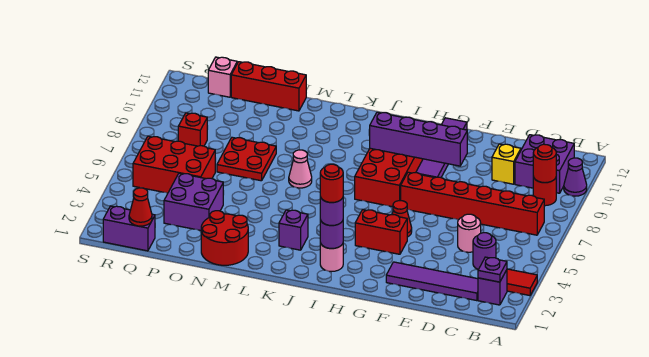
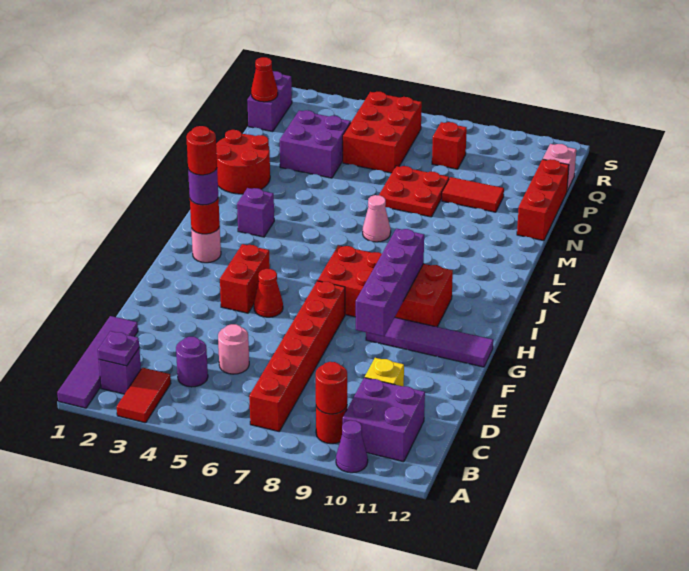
purple 1x4 tile [386,262,478,301] -> purple 1x4 tile moved to [57,316,138,408]
purple 1x1 round brick [320,220,343,249] -> red 1x1 round brick [190,198,220,234]
none -> red 1x2 tile [442,177,504,212]

